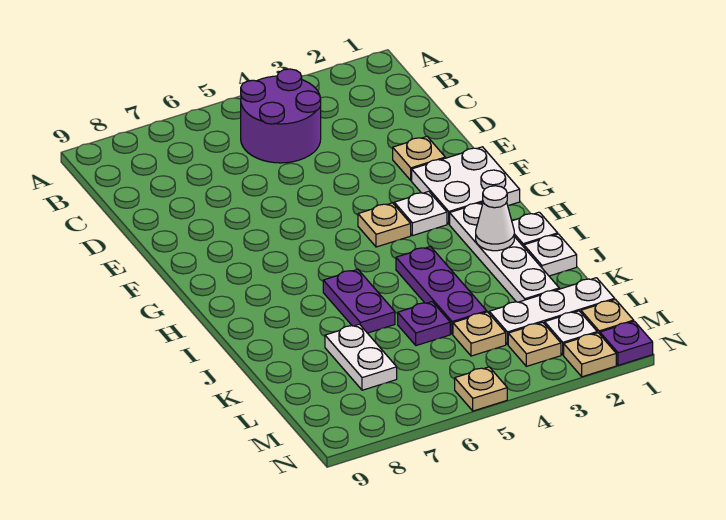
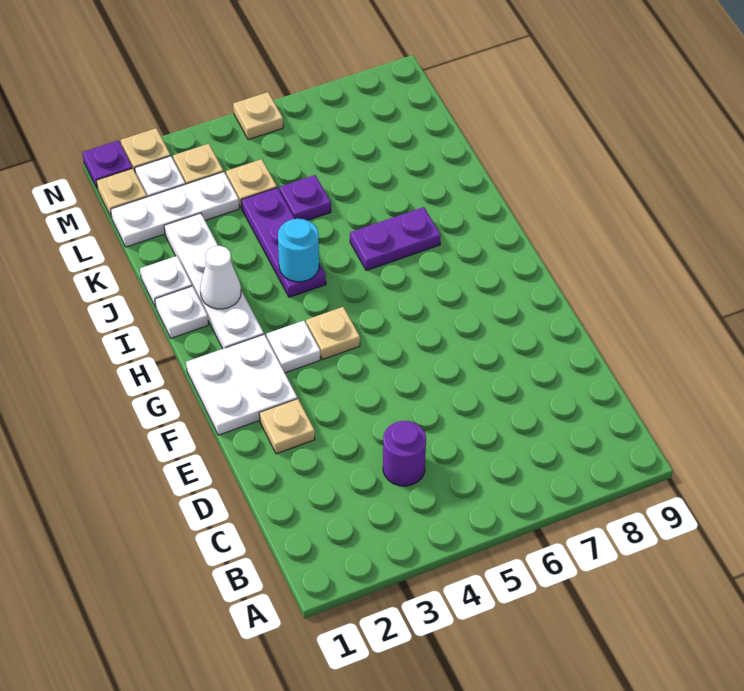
purple 2x2 round brick [241,69,321,163] -> purple 1x1 round brick [383,421,426,486]
none -> cyan 1x1 round brick [278,219,319,282]
purple 1x2 plate [323,269,395,333] -> purple 1x2 plate turned to [350,207,441,271]
white 1x2 plate [325,324,397,390] -> none

